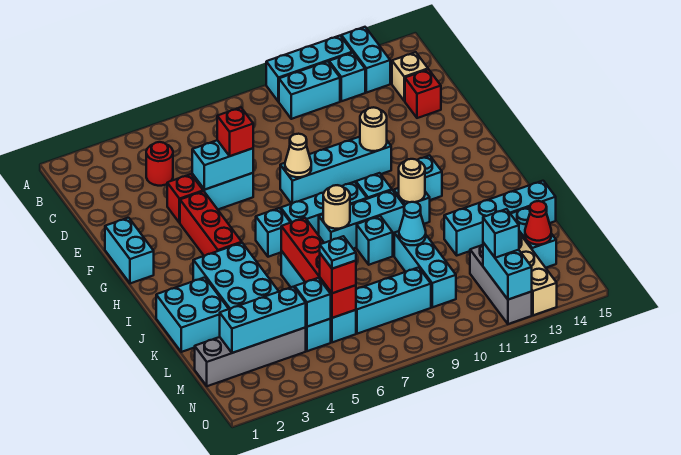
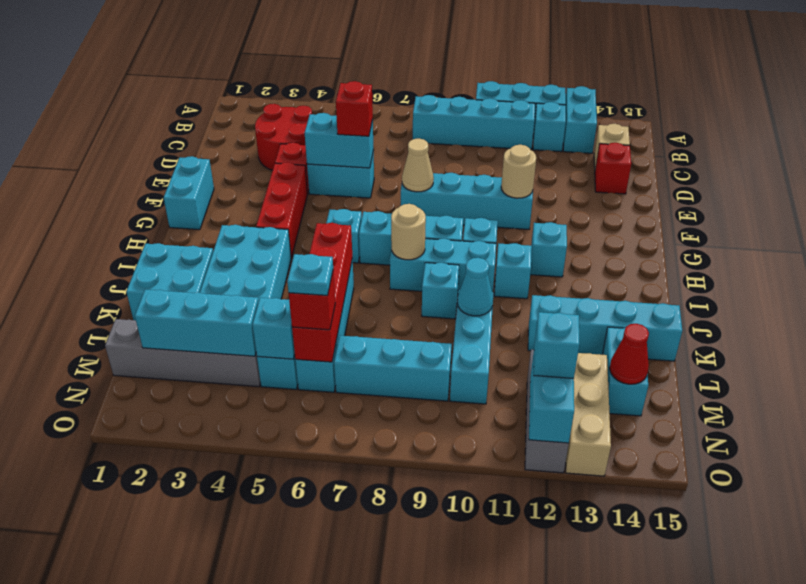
cyan 1x2 brick [279,61,340,119] -> cyan 1x4 brick [413,95,535,150]
red 1x1 round brick [146,142,173,186] -> red 2x2 round brick [255,104,312,170]
tan 1x1 round brick [399,159,425,202] -> none

